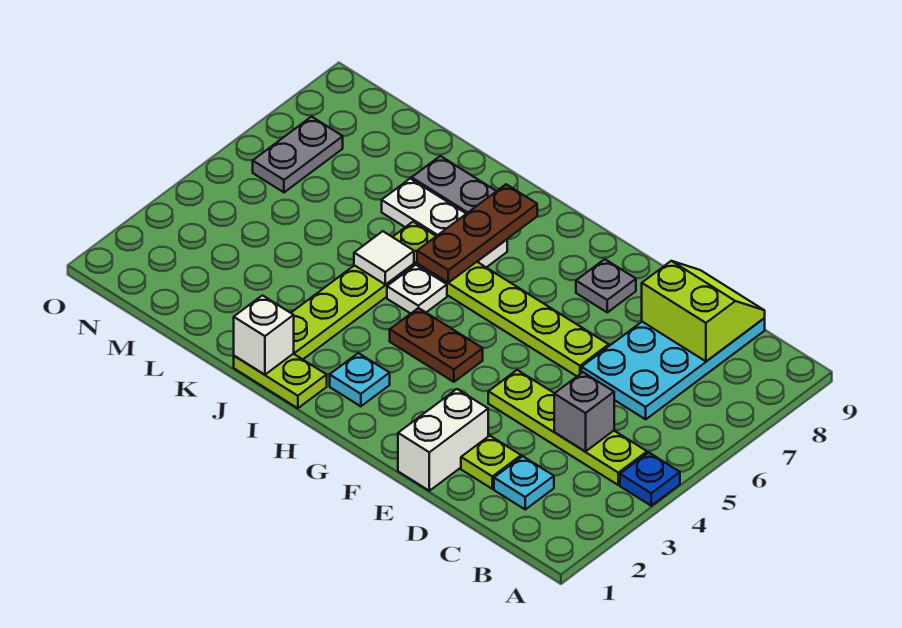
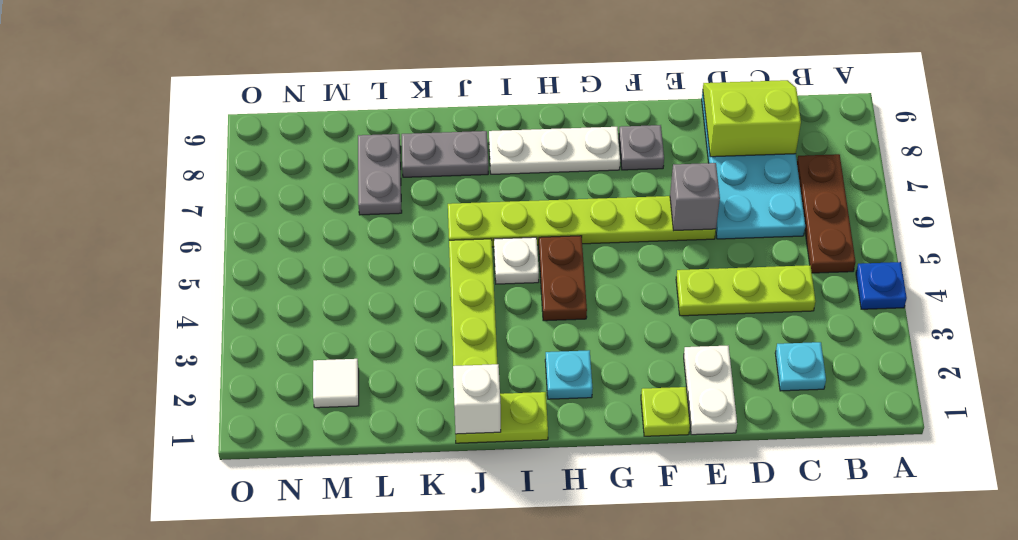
lime 1x4 plate [488,370,647,485] -> lime 1x3 plate [676,265,815,316]
grey 1x1 brick [554,372,614,452] -> grey 1x1 brick moved to [670,163,720,231]
lime 1x1 plate [461,436,521,489] -> lime 1x1 plate moved to [641,387,690,436]
white 1x2 brick [398,389,488,491] -> white 1x2 plate [684,346,737,435]
brown 1x2 plate [390,308,483,382] -> brown 1x2 plate turned to [539,236,587,321]
brown 1x3 plate [417,184,537,283] -> brown 1x3 plate moved to [797,154,856,273]
white 1x3 plate [382,179,507,267] -> white 1x3 plate moved to [489,127,620,174]
white 1x1 tile [354,231,414,284] -> white 1x1 tile moved to [313,359,359,408]
grey 1x2 plate [253,117,343,192] -> grey 1x2 plate moved to [358,134,402,215]

